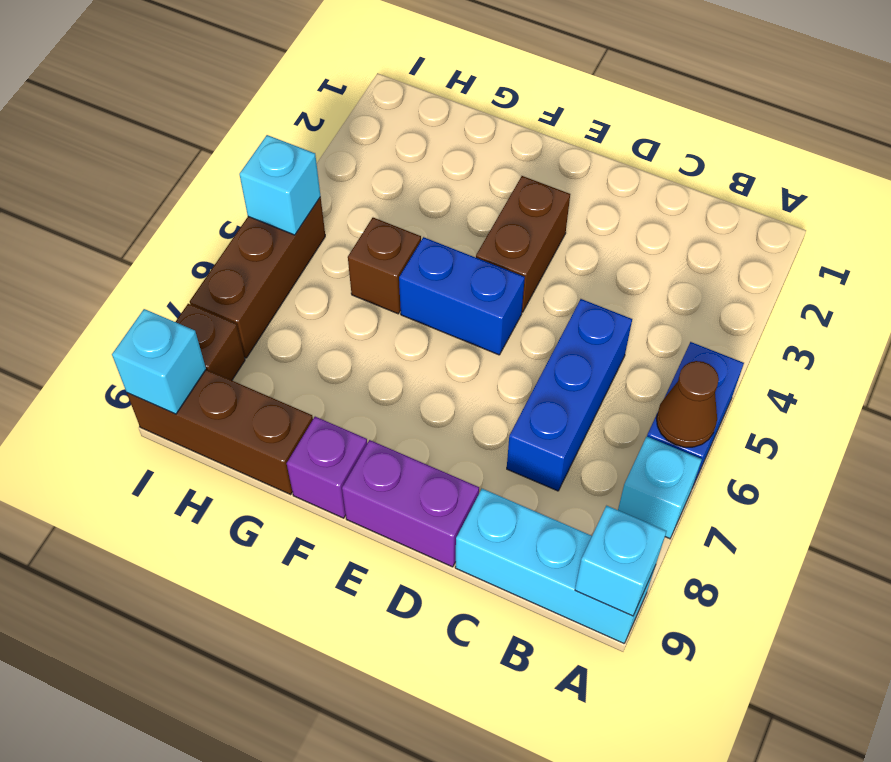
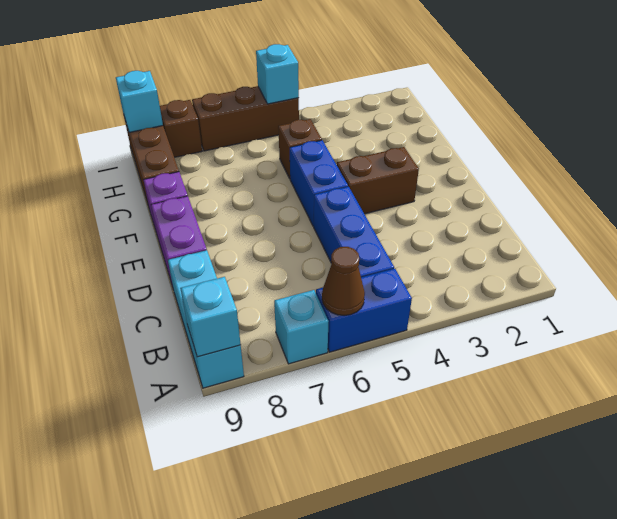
blue 1x3 brick [507,299,632,491] -> blue 1x3 brick turned to [314,187,394,277]

